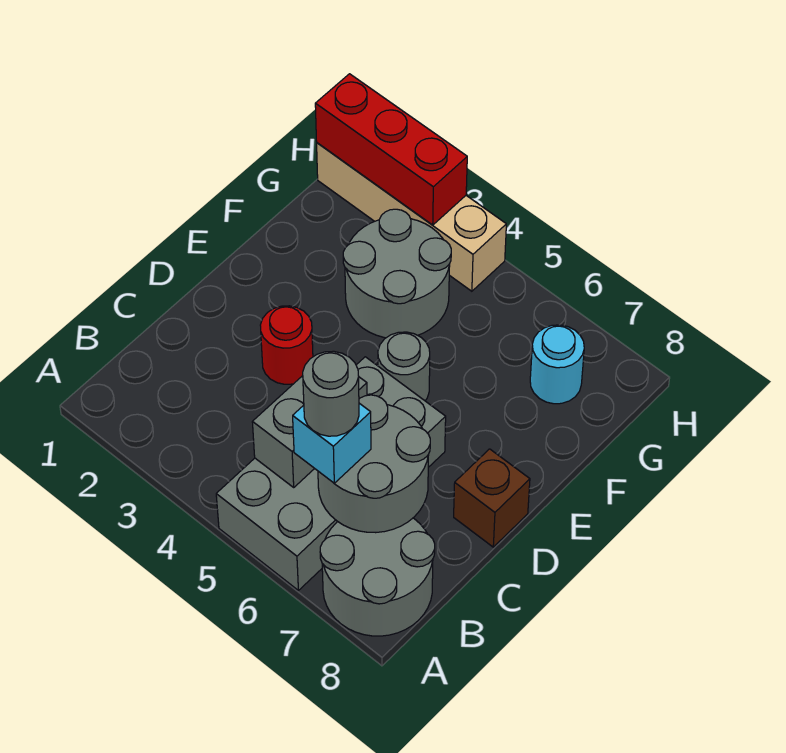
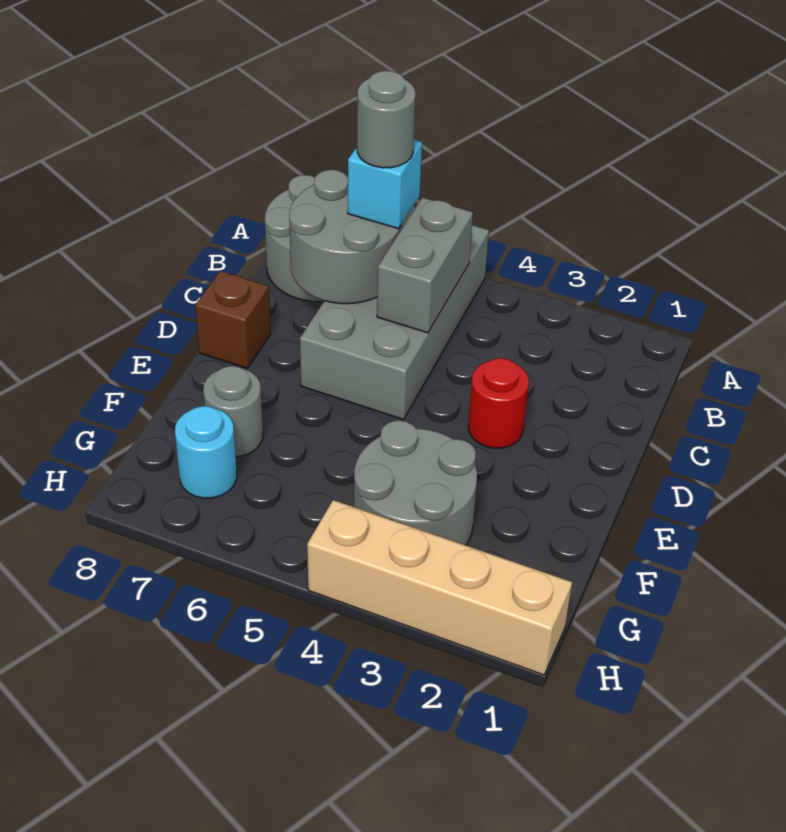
grey 1x1 round brick [378,332,430,401] -> grey 1x1 round brick moved to [203,366,263,457]
red 1x3 brick [315,74,467,225] -> none

